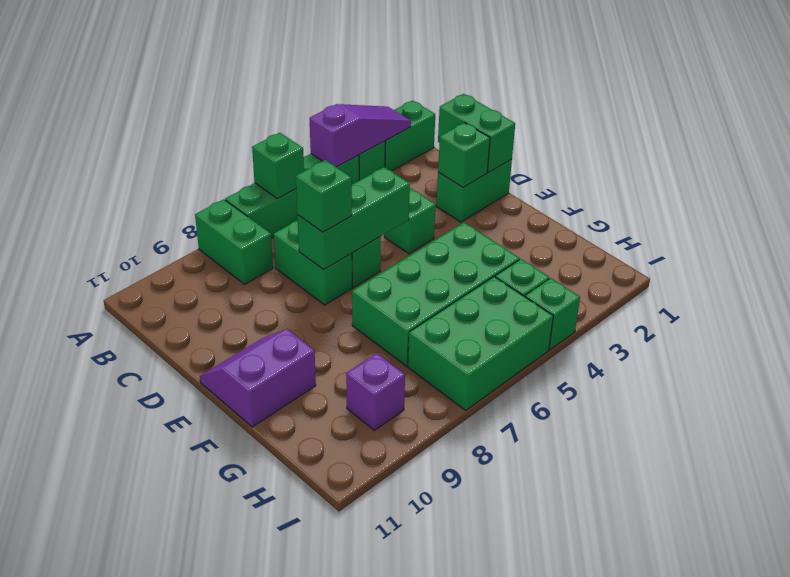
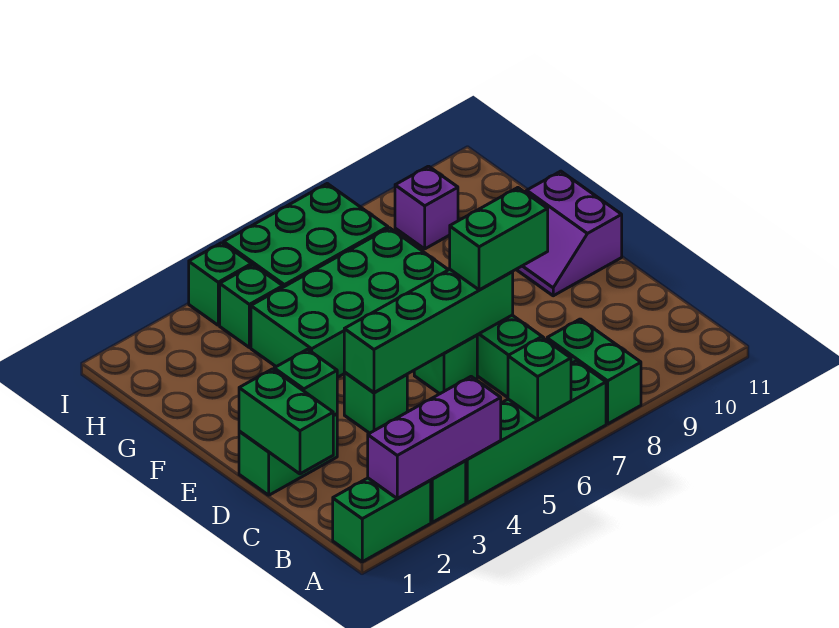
purple 1x3 slope [310,104,411,167] -> purple 1x3 brick [368,377,501,498]
green 1x3 brick [297,167,410,269] -> green 1x4 brick [344,269,513,392]
green 1x1 brick [296,160,352,232] -> green 1x2 brick [450,188,548,290]
purple 2x2 slope [200,329,316,427] -> purple 2x2 slope turned to [516,171,622,296]

